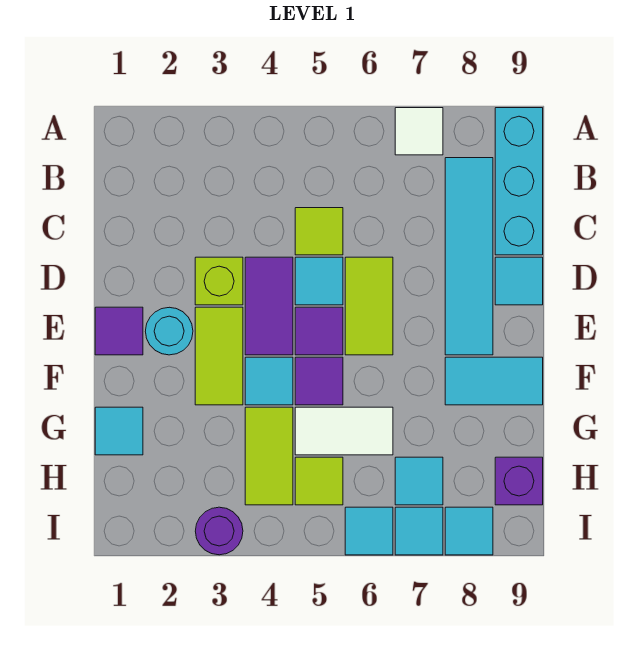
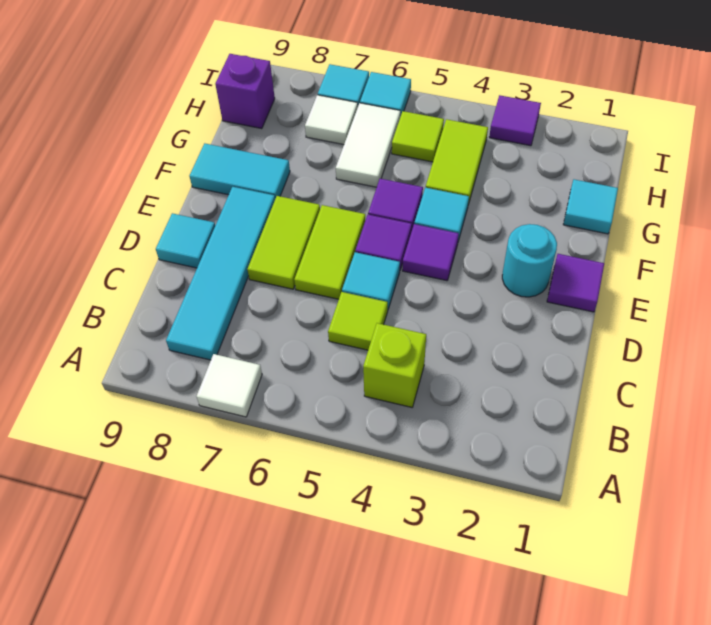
cyan 1x3 brick [495,108,543,255] -> none
lime 1x1 brick [195,257,243,305] -> lime 1x1 brick moved to [363,323,426,407]
purple 1x2 tile [245,257,293,355] -> purple 1x1 tile [403,224,459,281]
lime 1x2 tile [195,307,243,405] -> lime 1x2 tile moved to [247,196,320,289]
white 1x2 tile [295,407,393,455] -> white 1x2 tile turned to [336,103,400,187]
cyan 1x1 tile [395,457,443,505] -> white 1x1 tile [305,95,358,145]
purple 1x1 round brick [195,507,243,555] -> purple 1x1 tile [489,95,541,146]
cyan 1x1 tile [445,507,493,555] -> none

